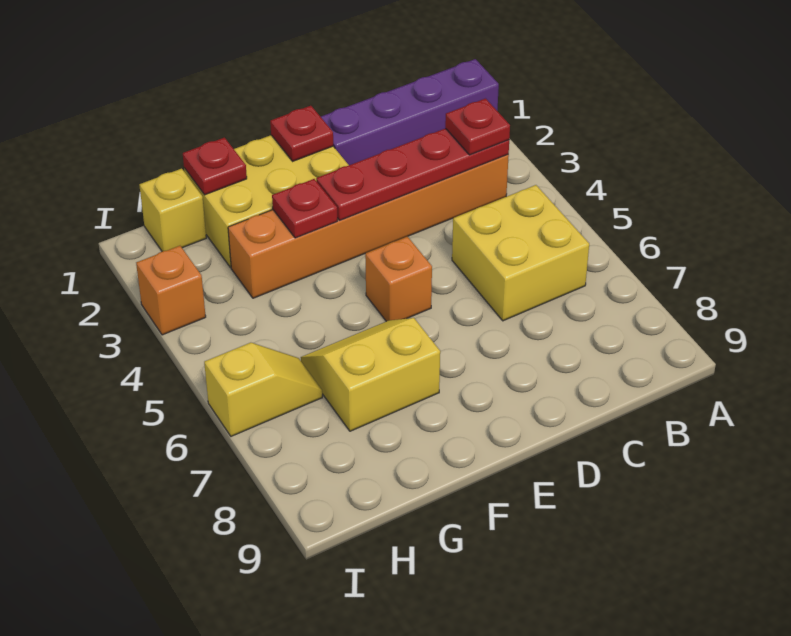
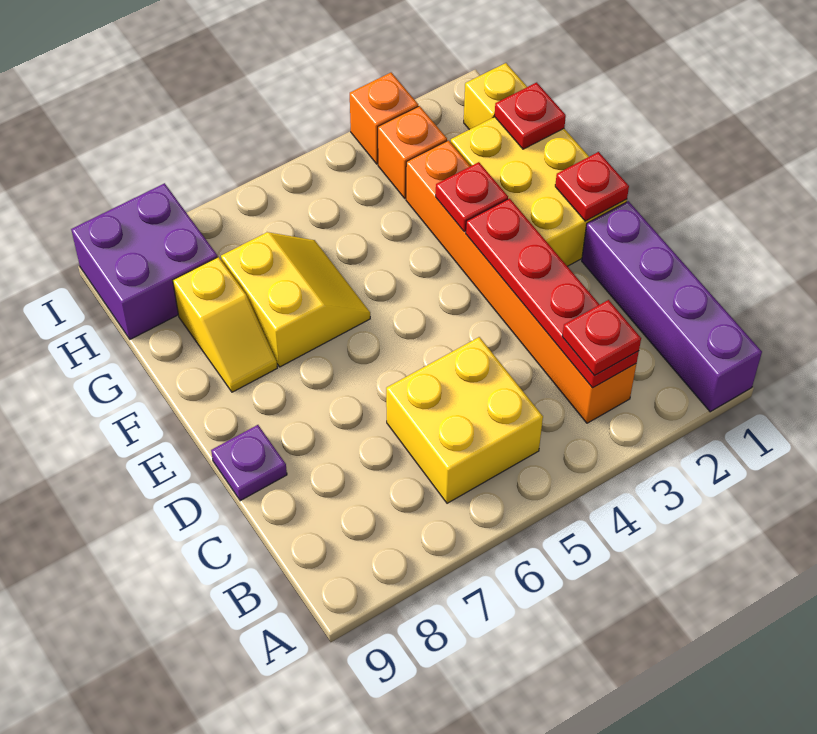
none -> purple 1x1 plate [211,425,287,501]
orange 1x1 brick [365,236,432,321] -> orange 1x1 brick moved to [378,106,447,198]
yellow 1x2 slope [204,343,322,436] -> yellow 1x2 slope moved to [173,257,277,392]
none -> purple 2x2 brick [71,183,217,339]

